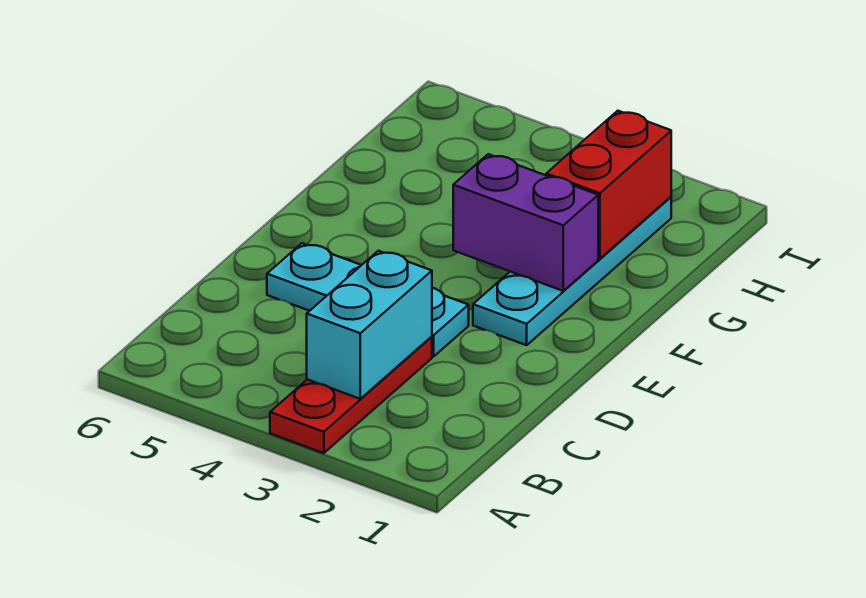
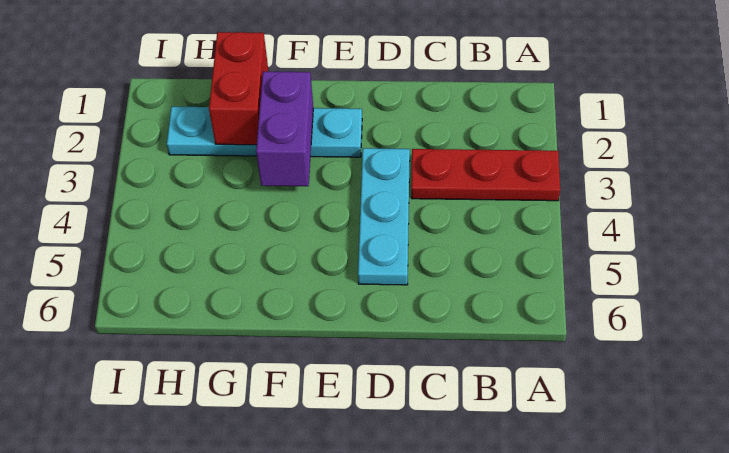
cyan 1x2 brick [307,251,432,399] -> none
red 1x2 brick [546,111,671,259] -> red 1x2 brick turned to [209,32,268,145]

